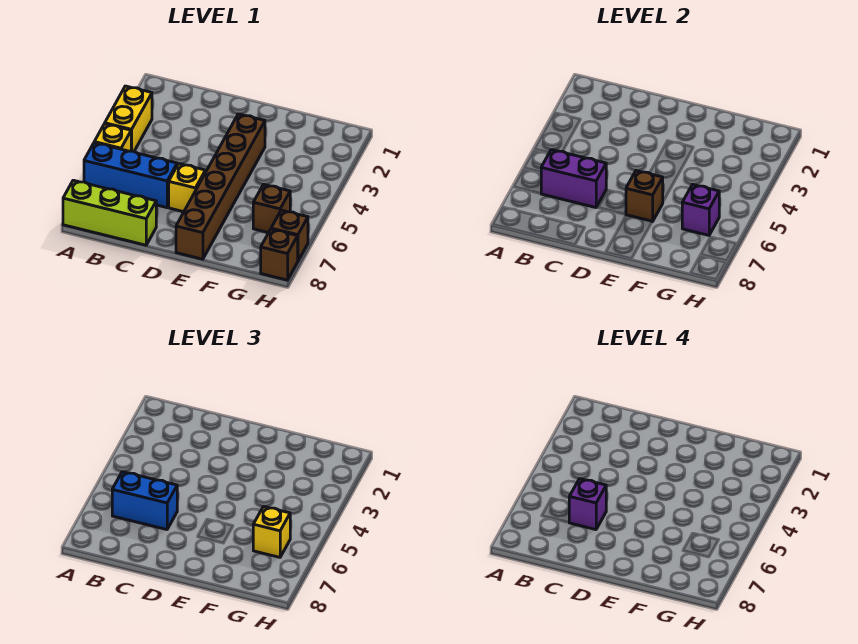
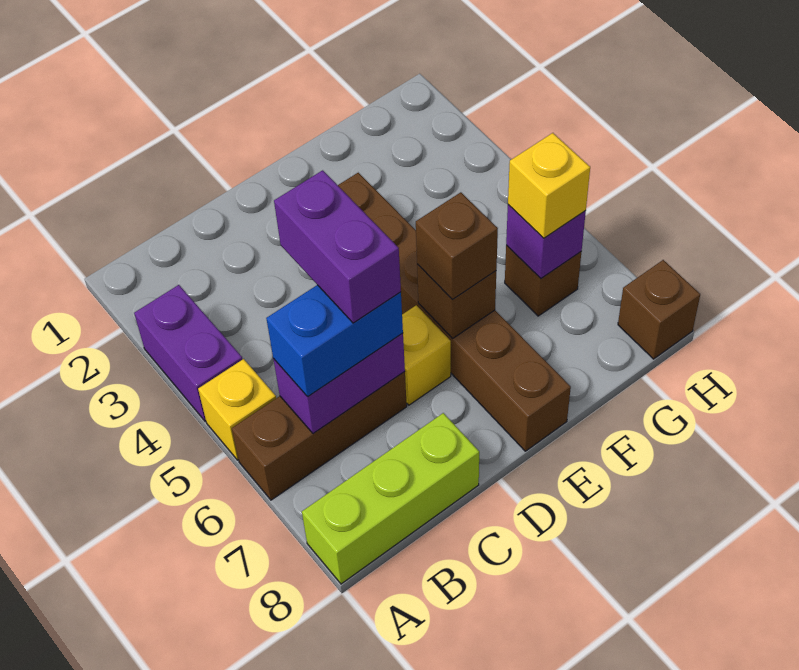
yellow 1x2 brick [105,86,152,151] -> purple 1x2 brick [134,285,242,421]
blue 1x3 brick [84,143,177,208] -> brown 1x3 brick [232,372,407,500]
purple 1x1 brick [569,479,606,530] -> purple 1x2 brick [274,170,401,323]
brown 1x1 brick [271,210,308,261] -> brown 1x1 brick moved to [416,192,498,299]

